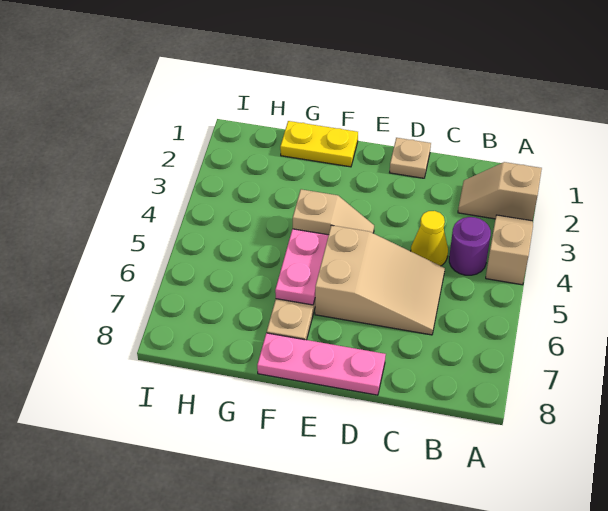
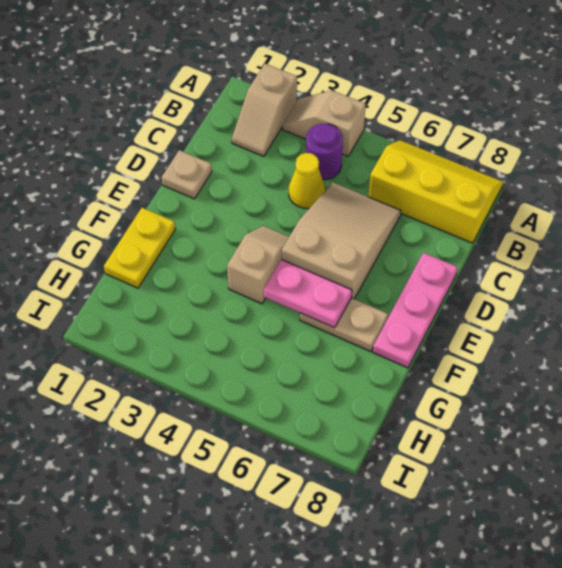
none -> yellow 2x3 slope [368,140,503,243]

